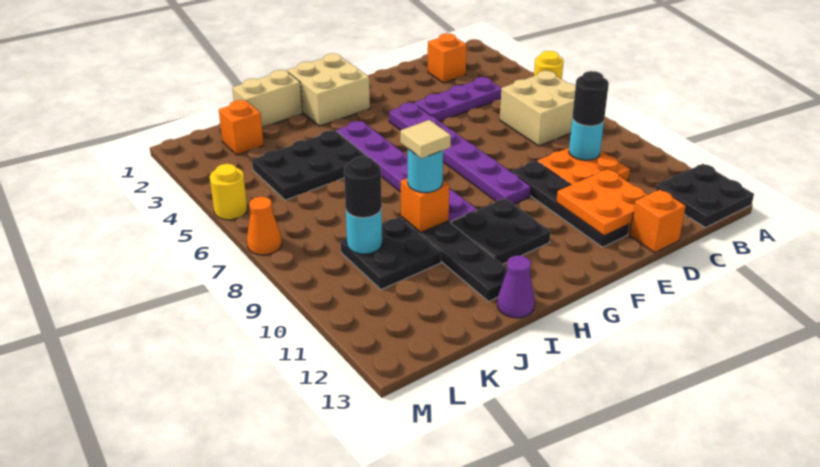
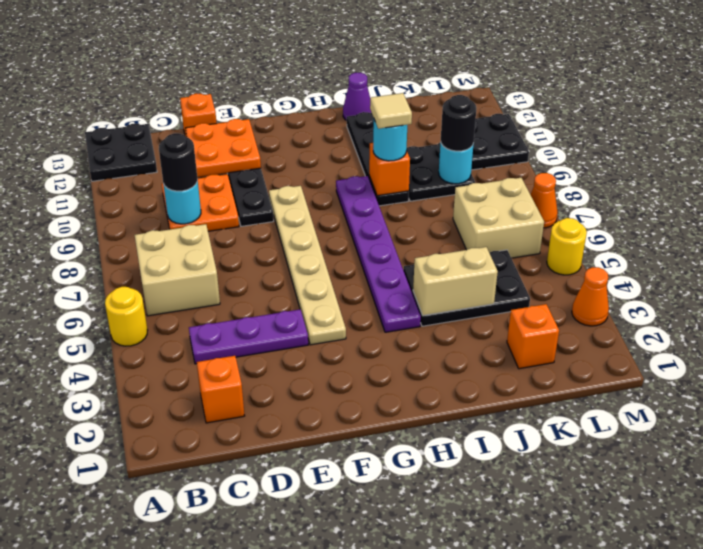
purple 1x6 plate [389,103,531,204] -> tan 1x6 plate [269,186,346,345]
tan 2x2 brick [287,53,370,126] -> tan 2x2 brick moved to [453,178,544,258]
black 2x2 plate [451,198,551,264] -> black 2x2 plate moved to [471,114,529,170]
tan 1x2 brick [232,70,302,127] -> tan 1x2 brick moved to [413,247,498,316]
none -> orange 1x1 cone [572,267,609,326]

